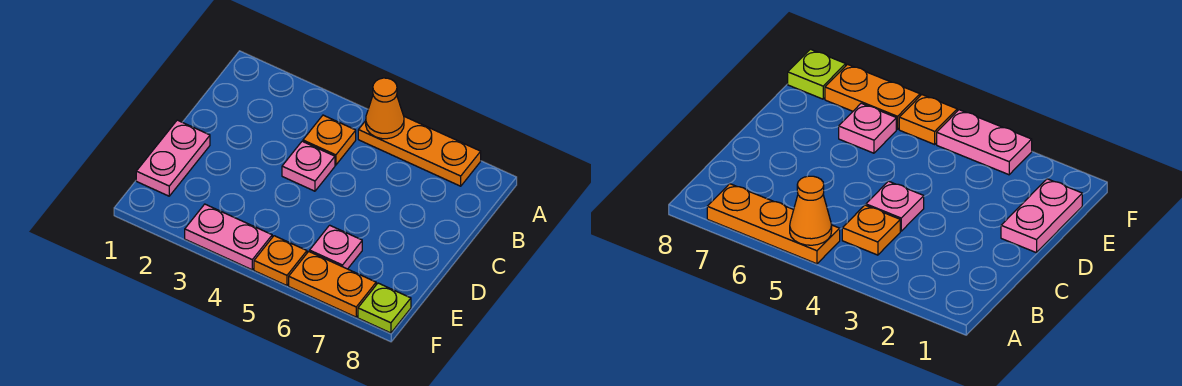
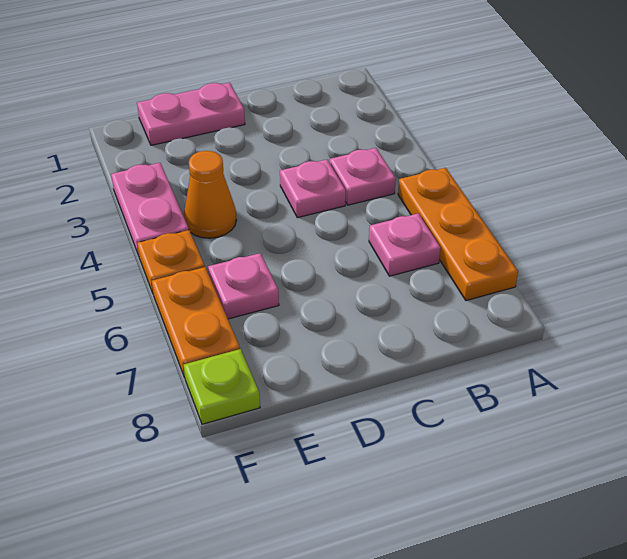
orange 1x1 cone [366,78,404,139] -> orange 1x1 cone moved to [184,151,236,238]
orange 1x1 plate [303,115,356,165] -> pink 1x1 plate [330,148,396,205]
none -> pink 1x1 plate [369,213,441,276]

